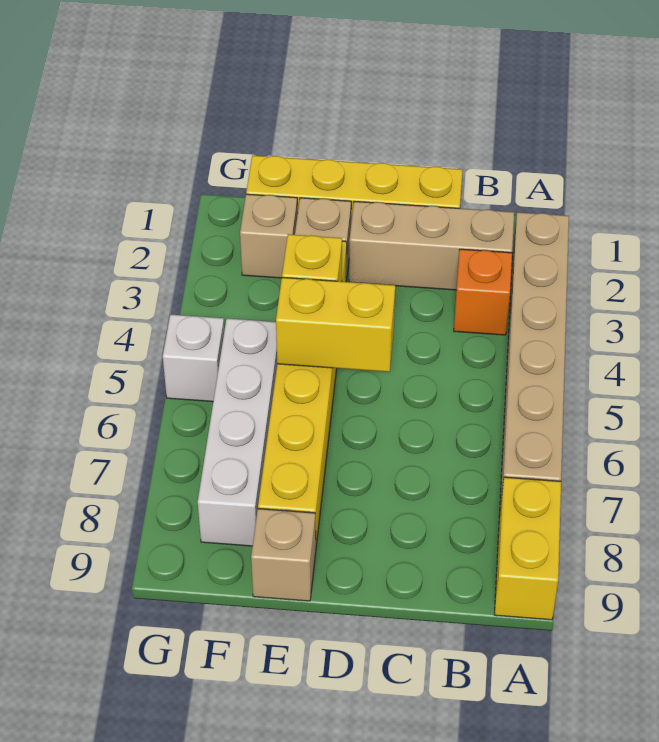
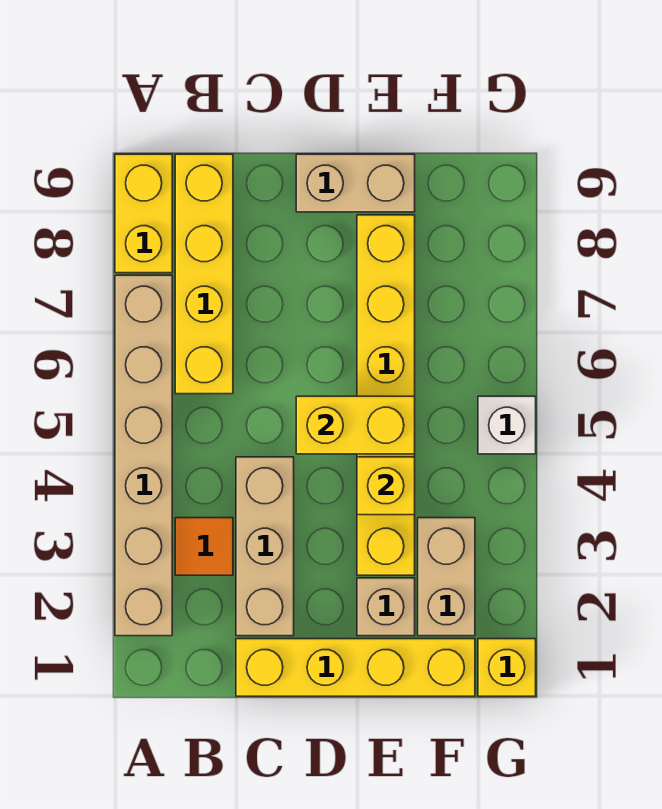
tan 1x3 brick [349,202,514,290] -> tan 1x3 brick turned to [236,457,294,636]
orange 1x1 brick [454,249,512,335] -> orange 1x1 tile [175,518,233,575]
none -> yellow 1x4 brick [175,154,233,394]
tan 1x1 brick [251,509,316,601] -> tan 1x2 brick [296,154,415,212]
tan 1x1 brick [240,194,298,278] -> tan 1x2 brick [418,518,475,636]
white 1x4 brick [198,318,277,546] -> none
none -> yellow 1x1 brick [478,639,536,696]

